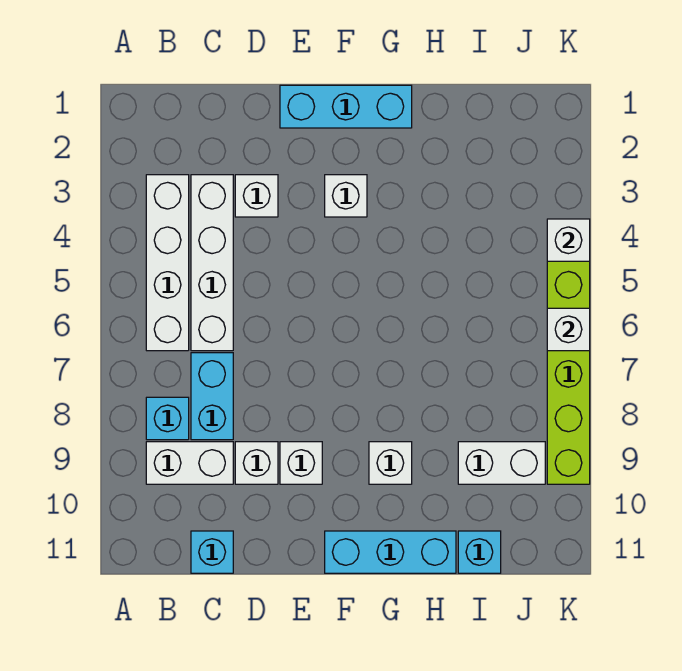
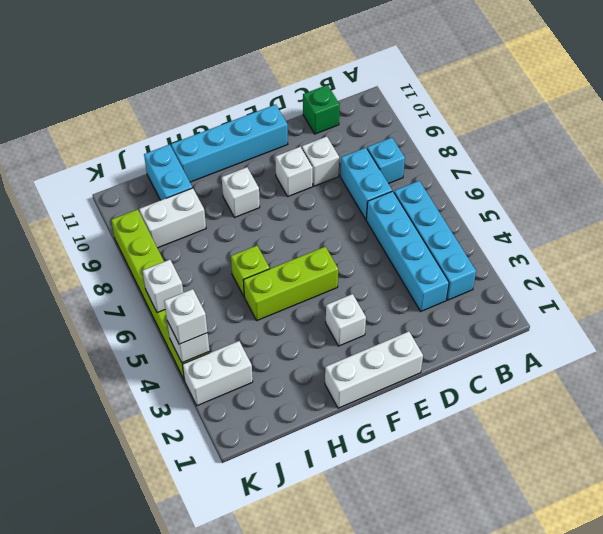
white 1x4 brick [146,175,189,351] -> cyan 1x4 brick [394,181,476,300]
white 1x2 brick [146,442,233,484] -> white 1x2 brick moved to [182,341,253,406]
white 1x4 brick [191,175,233,351] -> cyan 1x4 brick [366,191,449,311]
cyan 1x1 brick [191,531,233,573] -> green 1x1 brick [303,85,340,134]
white 1x1 brick [235,175,278,217] -> white 1x1 brick moved to [164,289,208,344]
cyan 1x3 brick [280,85,412,128] -> white 1x3 brick [325,331,423,408]
none -> lime 1x3 brick [243,247,338,320]
cyan 1x3 brick [325,531,456,573] -> cyan 1x4 brick [171,104,288,182]
none -> lime 1x1 brick [231,246,270,296]
cyan 1x1 brick [458,531,501,573] -> cyan 1x2 brick [144,144,192,200]

